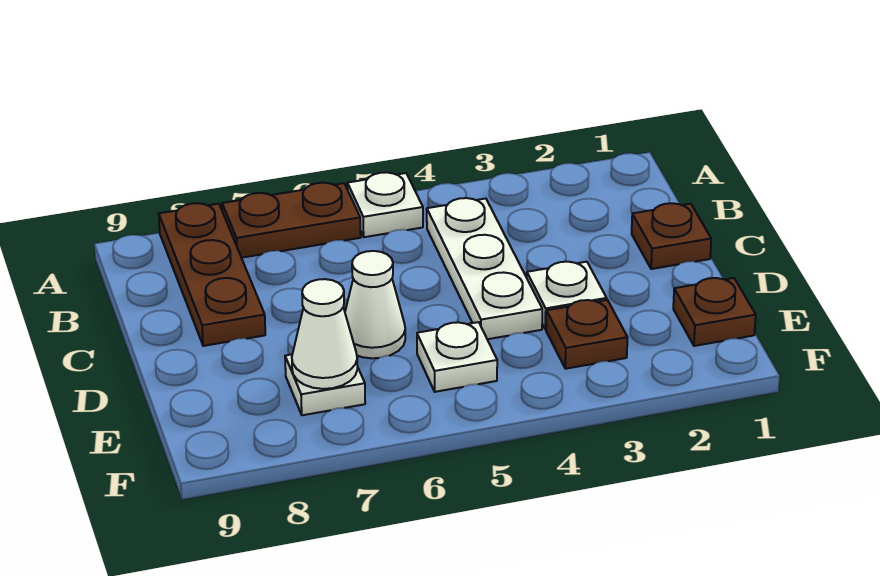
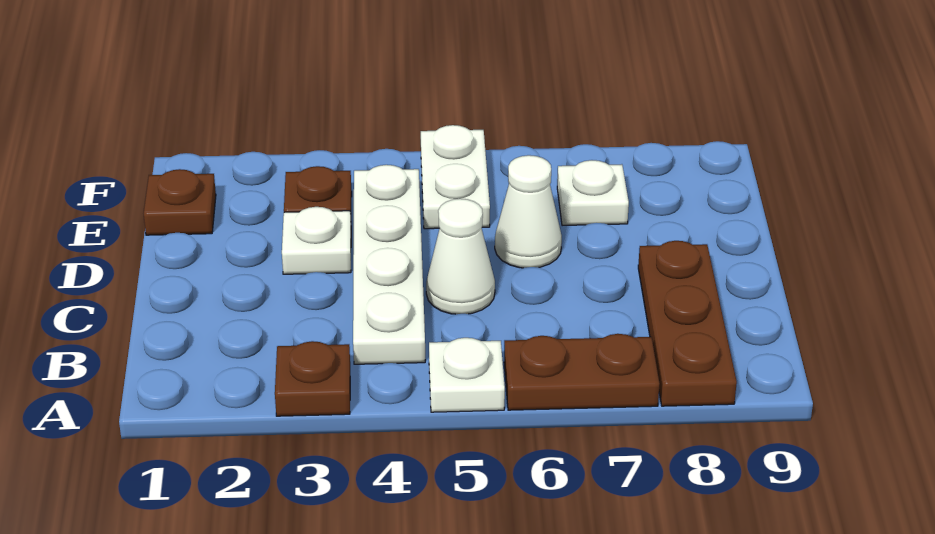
white 1x3 plate [427,198,542,339] -> white 1x4 plate [353,165,425,364]
brown 1x1 plate [632,203,711,269] -> brown 1x1 plate moved to [275,341,350,416]
white 1x1 plate [417,322,497,392] -> white 1x2 plate [421,125,490,229]
white 1x1 cone [292,279,357,389] -> white 1x1 cone moved to [426,199,495,314]

